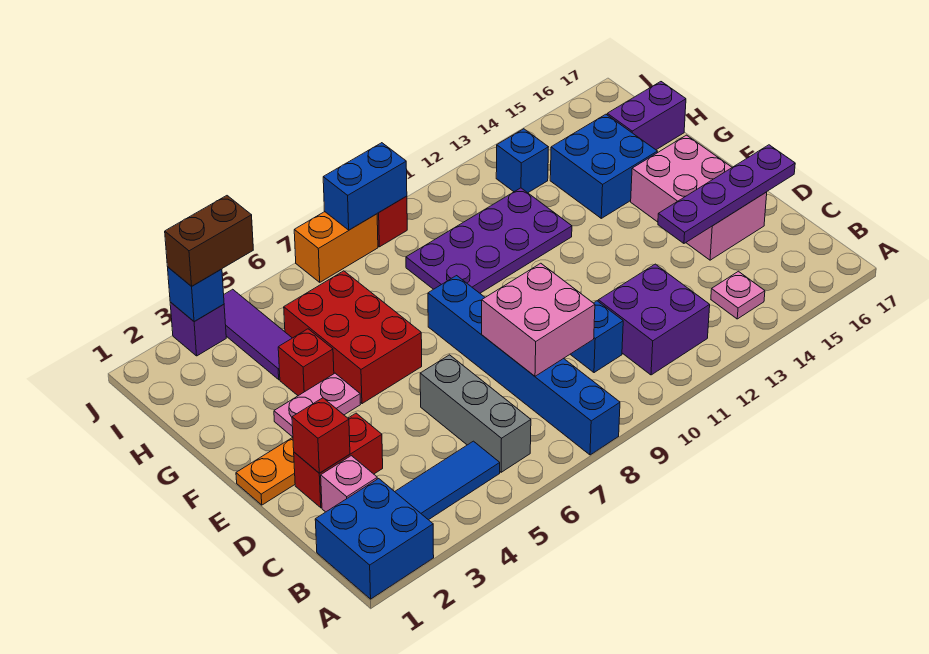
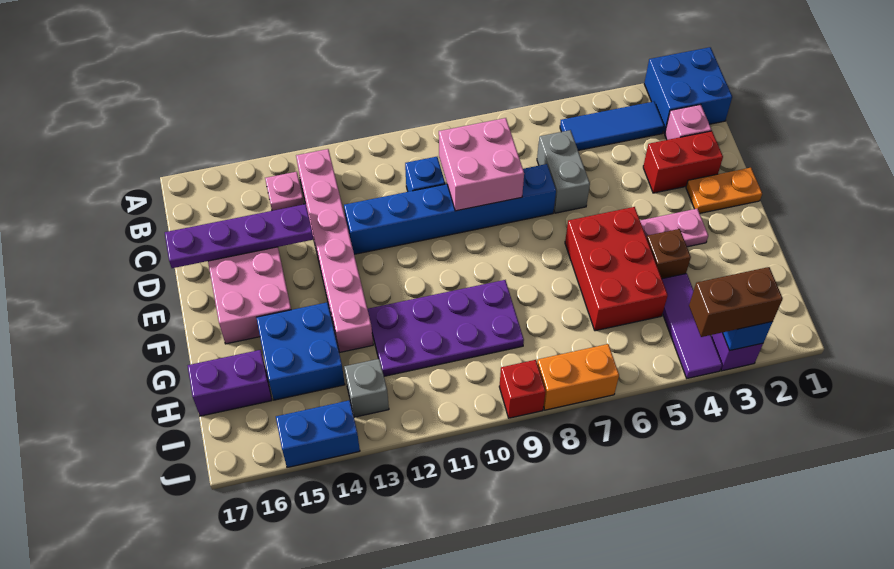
blue 1x6 brick [428,276,620,455] -> blue 1x6 brick turned to [344,164,556,254]
grey 1x3 brick [420,355,531,472] -> grey 1x2 brick [537,130,590,213]
purple 2x2 brick [598,264,710,375] -> none
none -> pink 1x6 brick [296,149,373,353]
red 1x1 brick [292,398,350,473] -> none
red 1x1 brick [278,329,334,396] -> brown 1x1 brick [647,229,691,279]
blue 1x1 brick [496,129,548,193] -> grey 1x1 brick [344,359,389,417]
blue 1x2 brick [323,143,407,230] -> blue 1x2 brick moved to [276,400,360,468]

